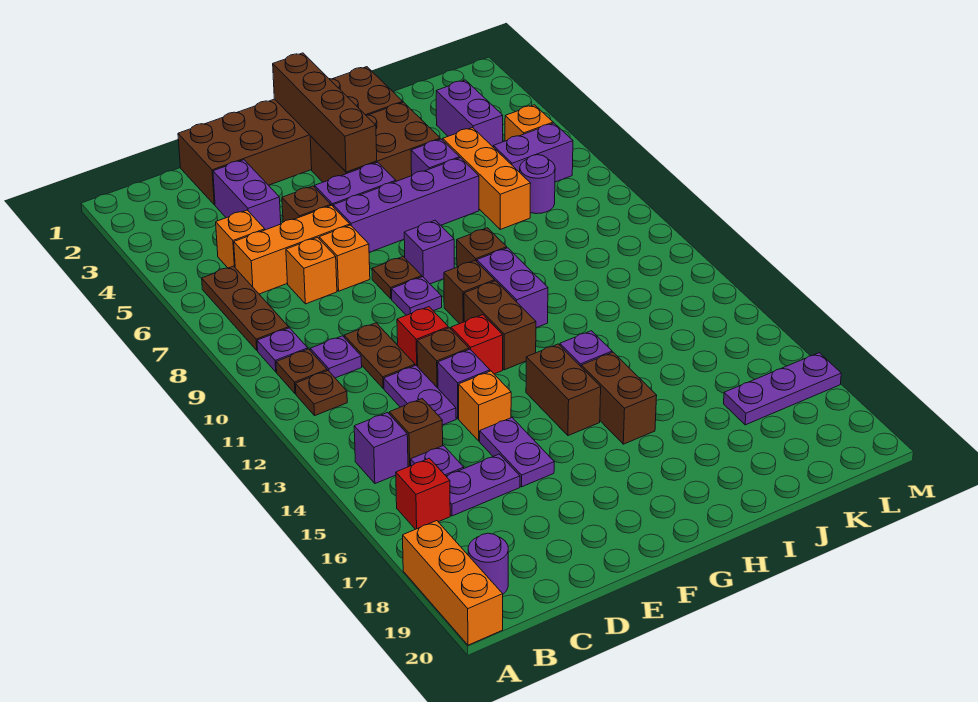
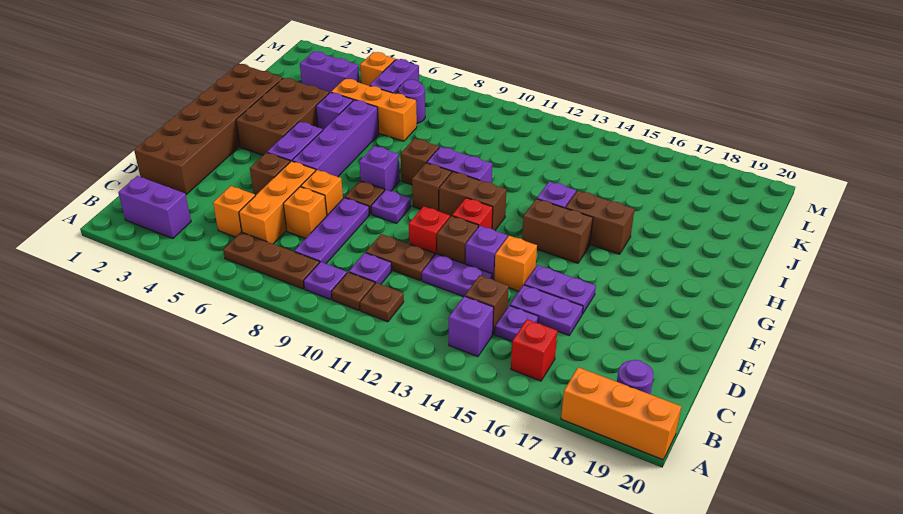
purple 1x2 plate [446,454,520,516] -> purple 1x2 plate turned to [510,285,583,335]
purple 1x2 brick [213,160,281,230] -> purple 1x2 brick moved to [118,176,191,238]
brown 1x4 brick [273,53,377,172] -> none
purple 1x3 plate [724,353,841,425] -> purple 1x3 plate moved to [294,198,370,264]

